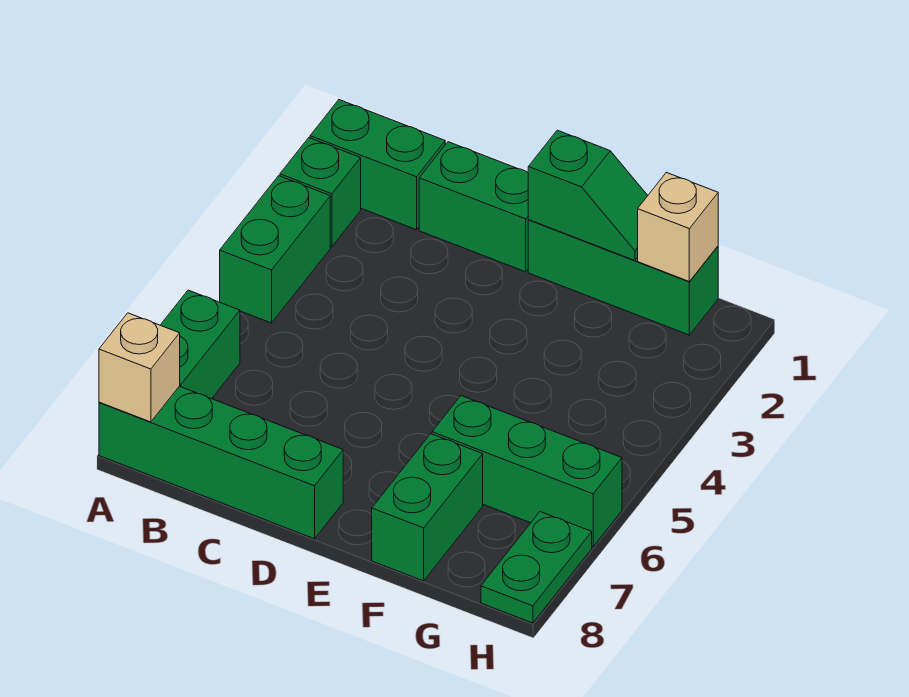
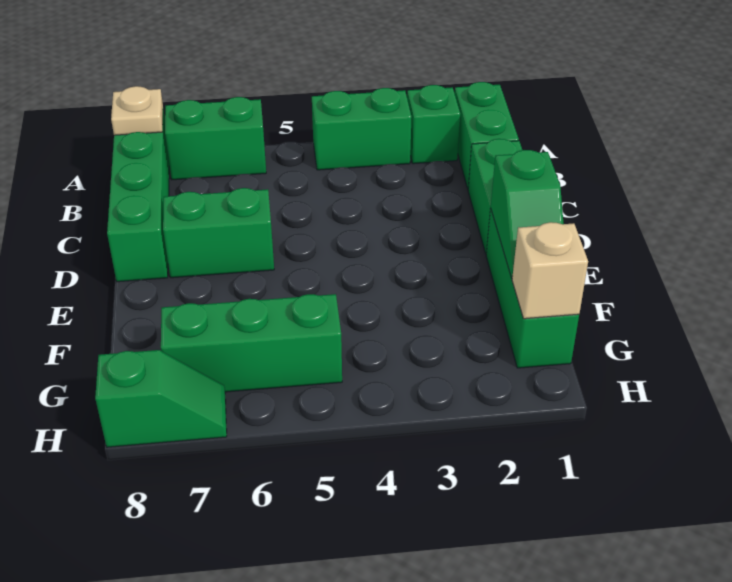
tan 1x1 brick [99,313,180,422] -> tan 1x1 plate [111,86,163,135]
green 1x3 brick [432,396,622,547] -> green 1x3 brick turned to [161,294,342,392]
green 1x2 brick [372,434,483,581] -> green 1x2 brick moved to [163,188,274,278]
green 1x2 plate [481,512,592,623] -> green 1x2 slope [95,350,227,447]

